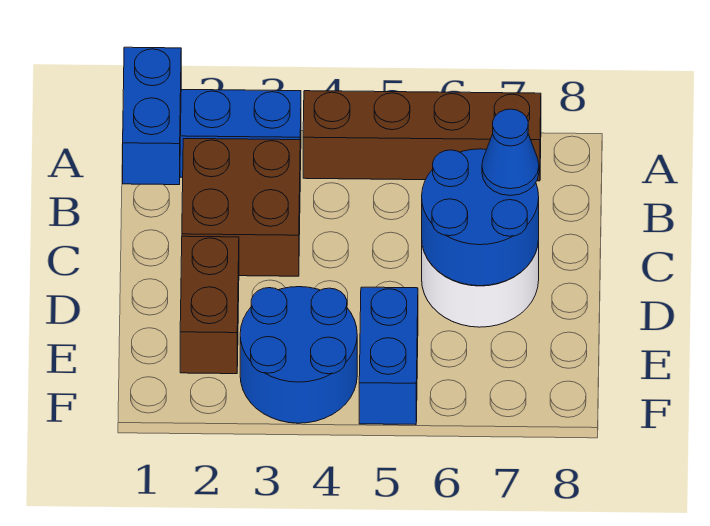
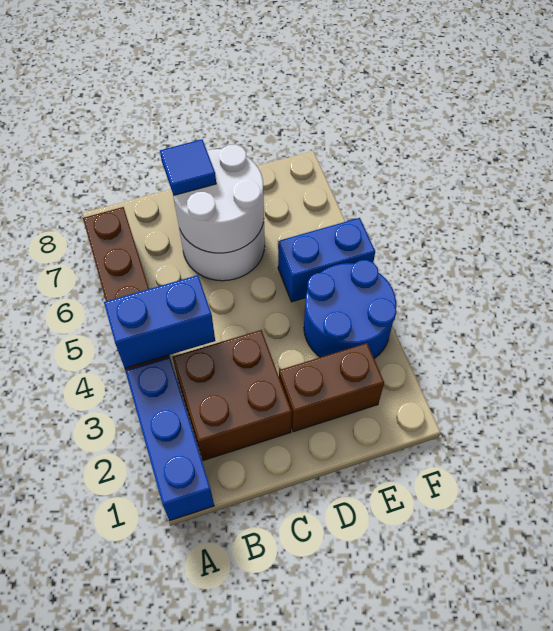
blue 1x2 brick [123,47,181,185] -> blue 1x2 brick moved to [104,275,215,368]
blue 2x2 round brick [422,149,539,286] -> white 2x2 round brick [173,144,264,253]
blue 1x1 cone [482,109,539,196] -> blue 1x1 tile [160,139,216,196]

